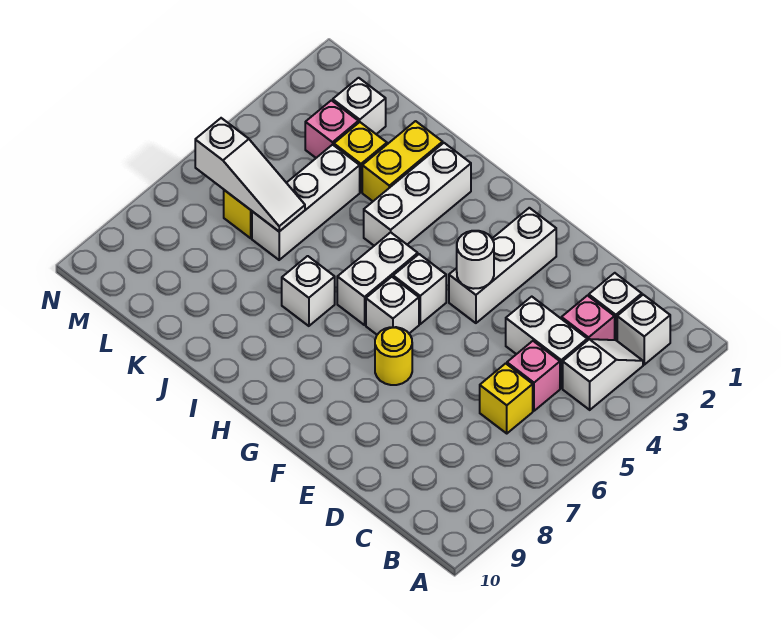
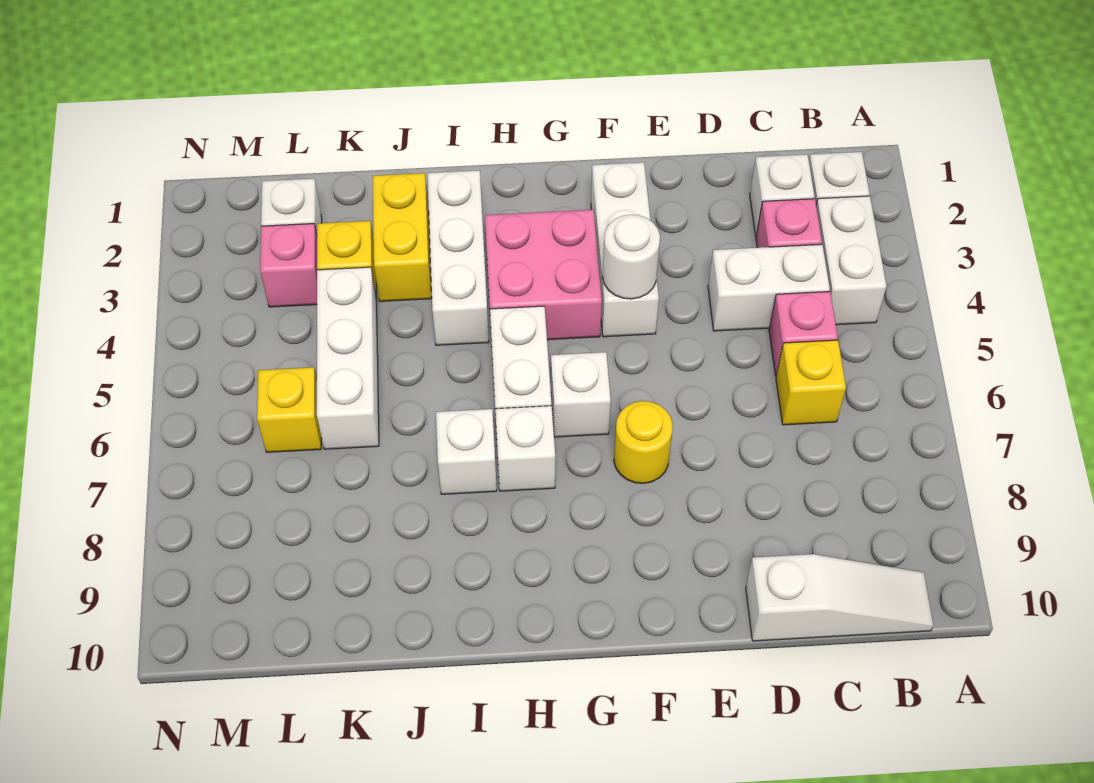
white 1x2 slope [563,339,643,410] -> white 1x2 brick [816,196,887,325]
none -> pink 2x2 brick [485,210,602,340]
white 1x1 brick [393,254,446,324] -> white 1x1 brick moved to [495,406,555,491]
white 1x3 slope [195,118,305,231] -> white 1x3 slope moved to [746,554,933,641]

